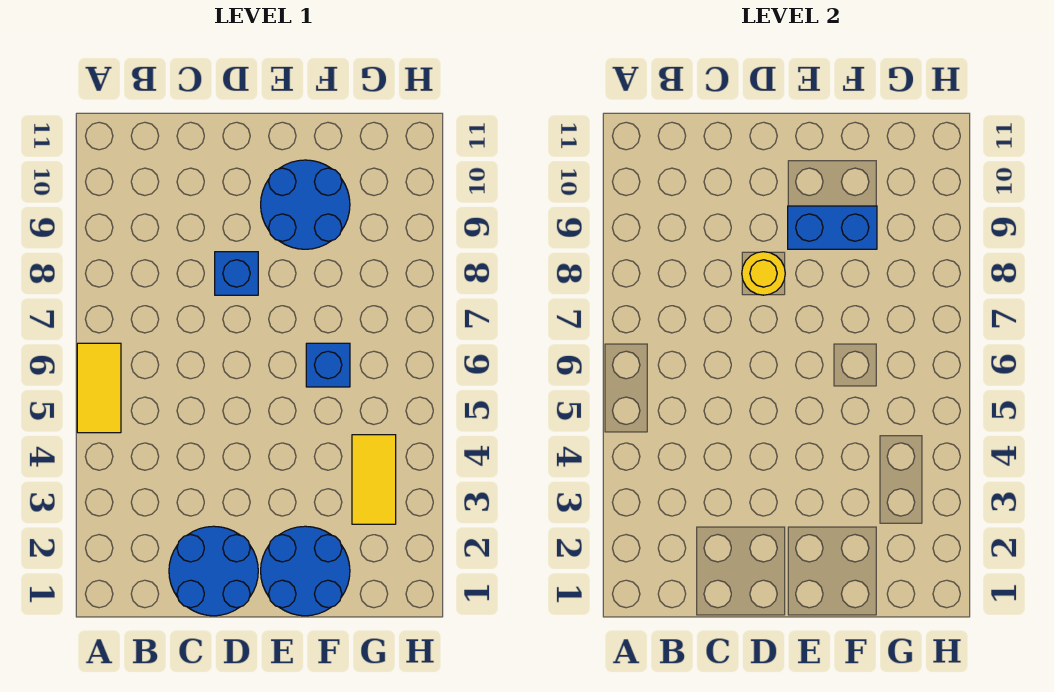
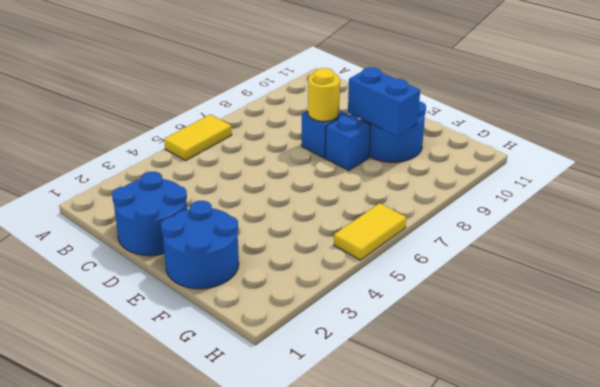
blue 1x1 brick [306,343,350,387] -> blue 1x1 brick moved to [325,114,371,171]
yellow 1x2 tile [352,435,396,524] -> yellow 1x2 tile moved to [334,203,406,260]

